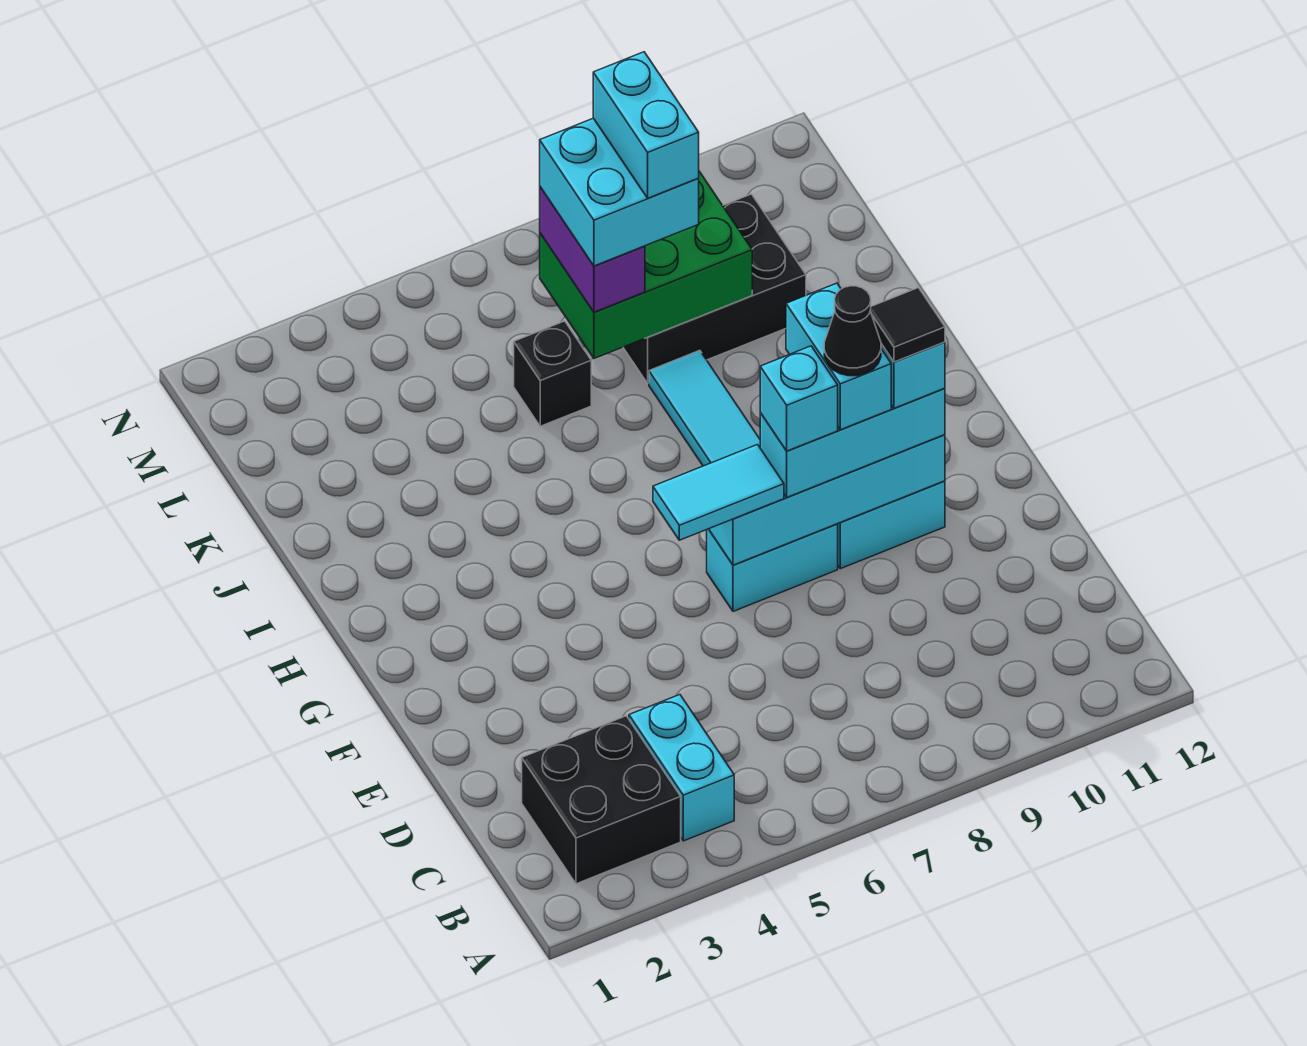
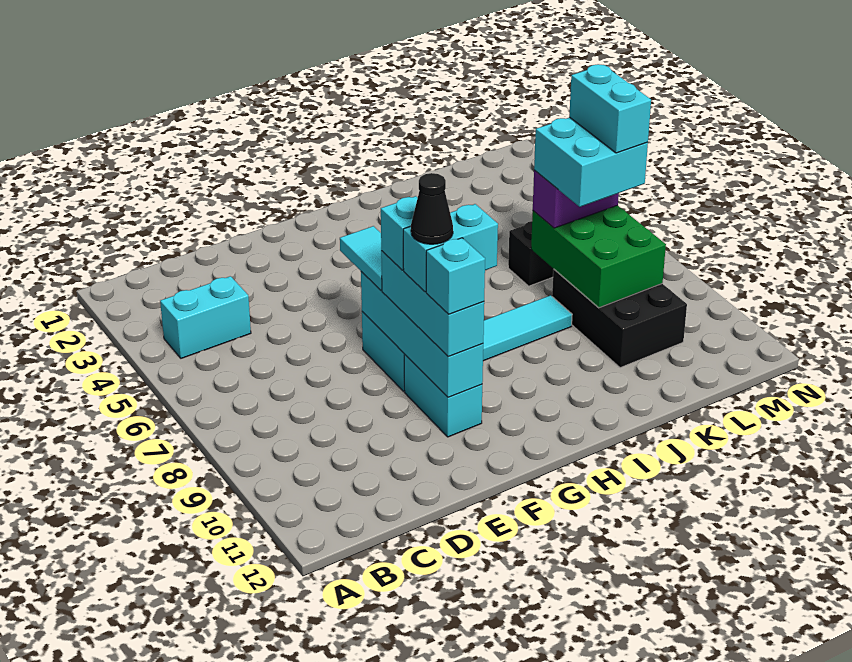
black 2x2 brick [522,716,681,884] -> none
black 1x1 tile [870,288,945,362] -> none
cyan 1x2 brick [593,52,699,198] -> cyan 1x2 brick turned to [569,64,651,153]

